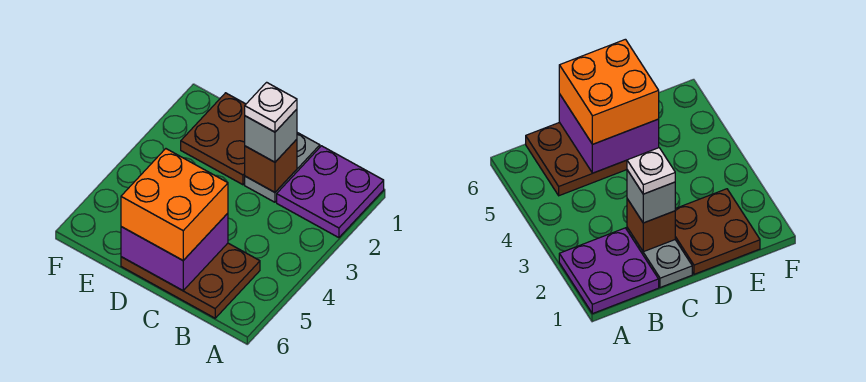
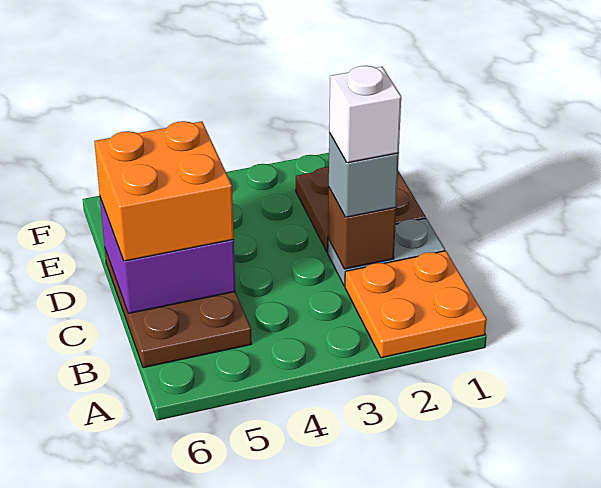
purple 2x2 plate [277,146,384,238] -> orange 2x2 plate [345,251,487,358]
white 1x1 plate [245,82,297,132] -> white 1x1 brick [329,66,401,163]

